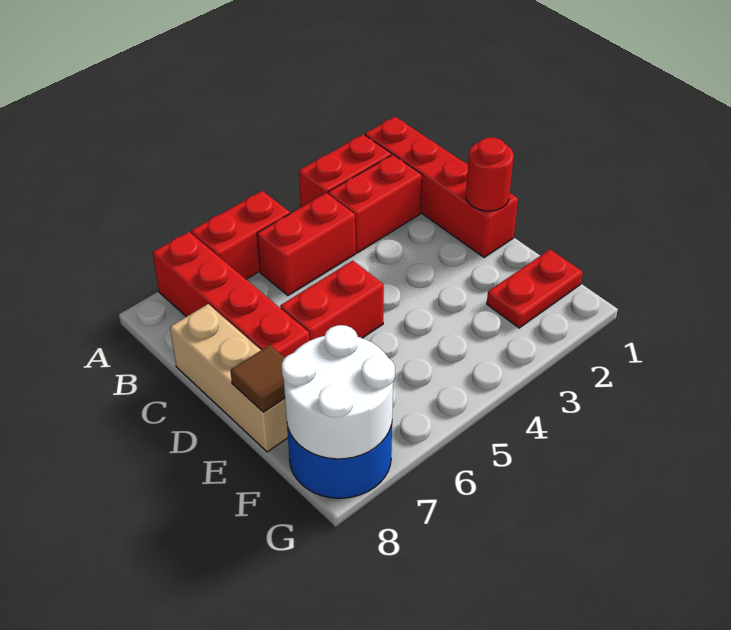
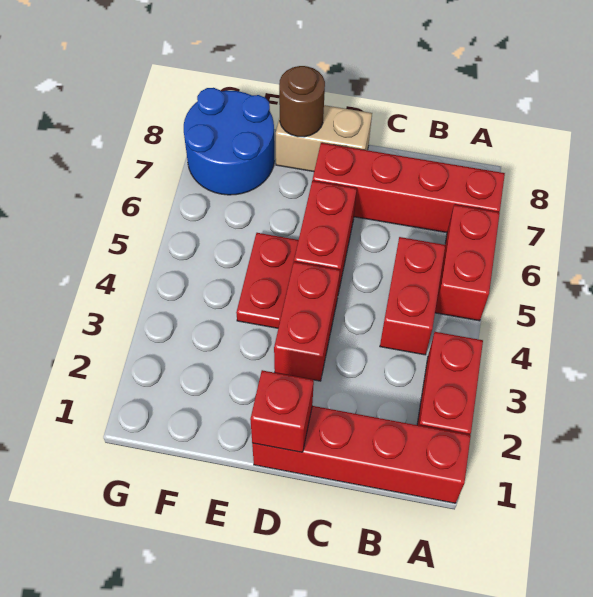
red 1x2 brick [328,155,422,253] -> red 1x2 brick moved to [274,262,340,381]
tan 1x3 brick [170,304,288,452] -> tan 1x2 brick [276,105,372,172]
red 1x1 round brick [466,137,514,211] -> red 1x1 brick [250,370,314,452]
brown 1x1 tile [230,345,285,412] -> brown 1x1 round brick [279,66,325,137]
red 1x2 plate [487,250,583,328] -> red 1x2 plate moved to [236,233,298,328]
white 2x2 round brick [282,325,395,459] -> none

